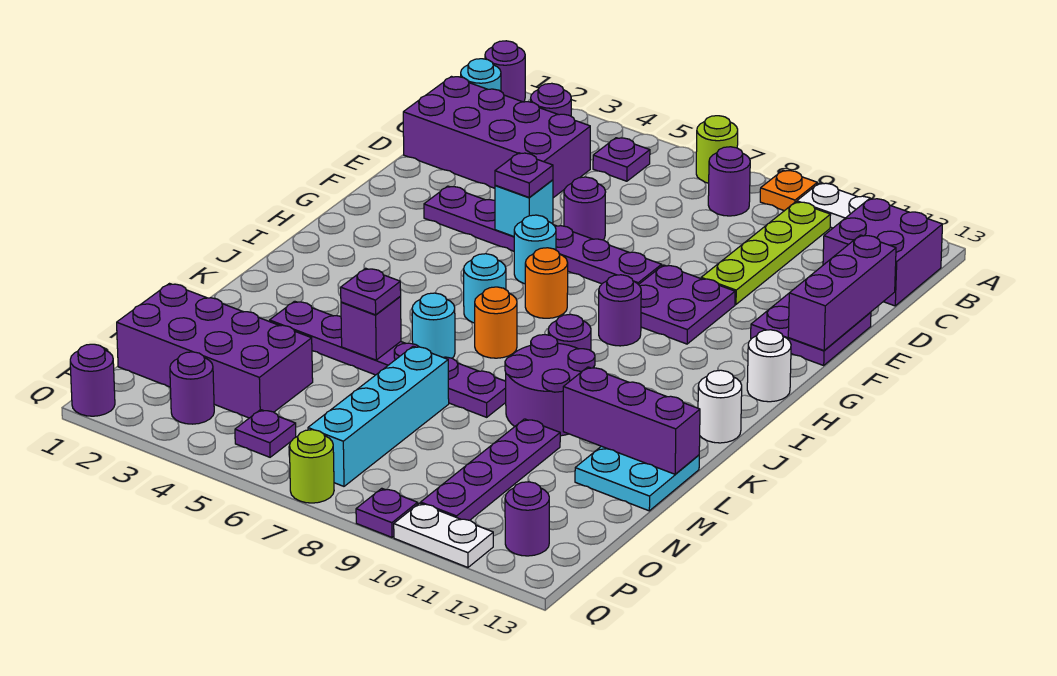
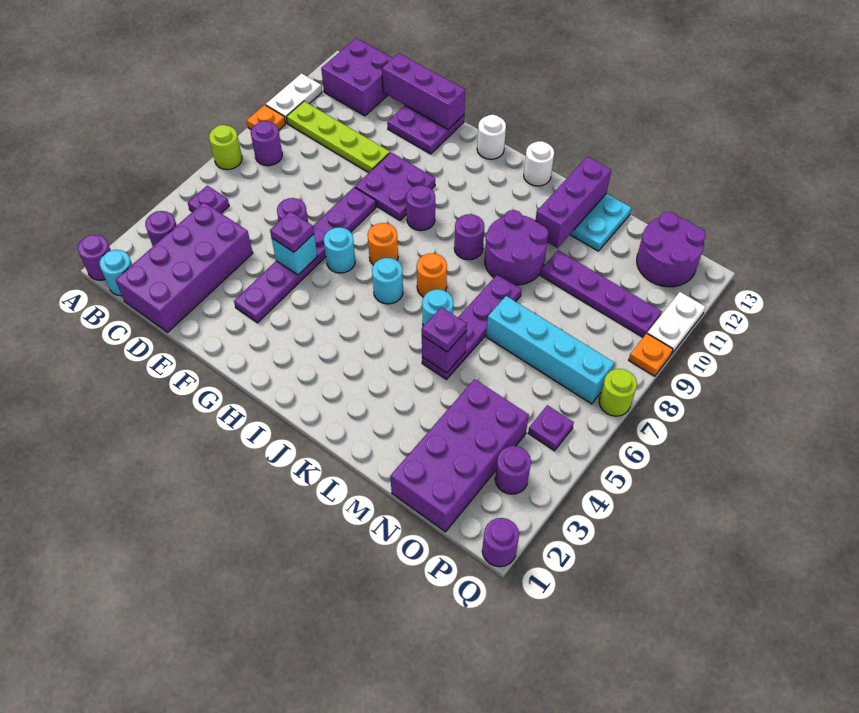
purple 1x6 plate [270,301,506,417] -> purple 1x4 plate [422,274,521,379]
purple 1x1 round brick [505,482,549,556] -> purple 2x2 round brick [637,212,706,287]
purple 1x1 plate [356,488,418,537] -> orange 1x1 plate [629,333,673,376]

